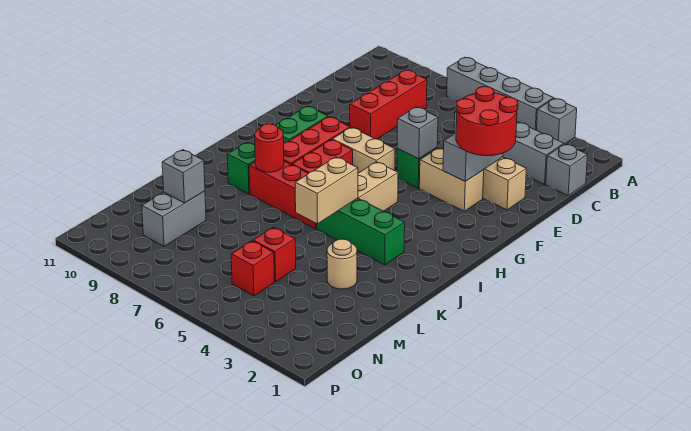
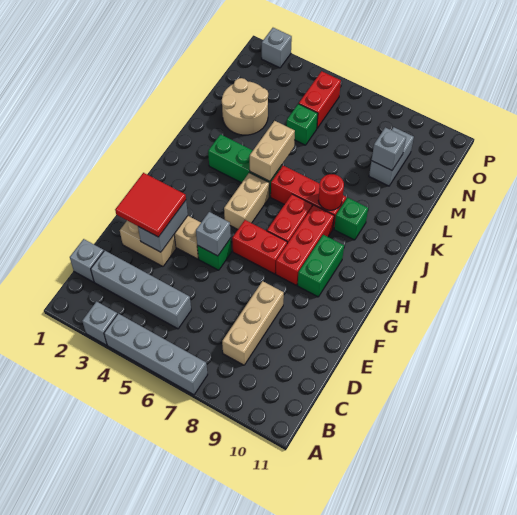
red 1x3 brick [350,70,427,139] -> tan 1x3 brick [222,281,284,365]
red 2x2 round brick [456,86,518,156] -> red 2x2 tile [115,173,186,237]
tan 1x2 brick [332,127,395,173] -> red 1x2 brick [232,220,287,274]
tan 1x1 round brick [327,239,357,289] -> tan 2x2 round brick [222,78,268,135]
red 1x1 brick [253,227,296,282] -> green 1x1 brick [287,104,318,145]
red 1x1 brick [231,241,274,296] -> red 1x2 brick [299,71,341,128]
none -> grey 1x1 brick [262,28,292,68]

